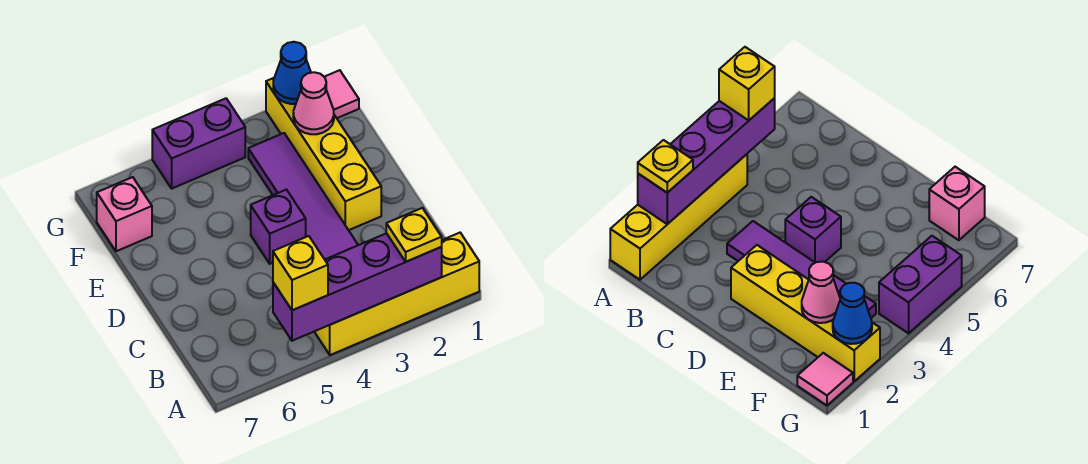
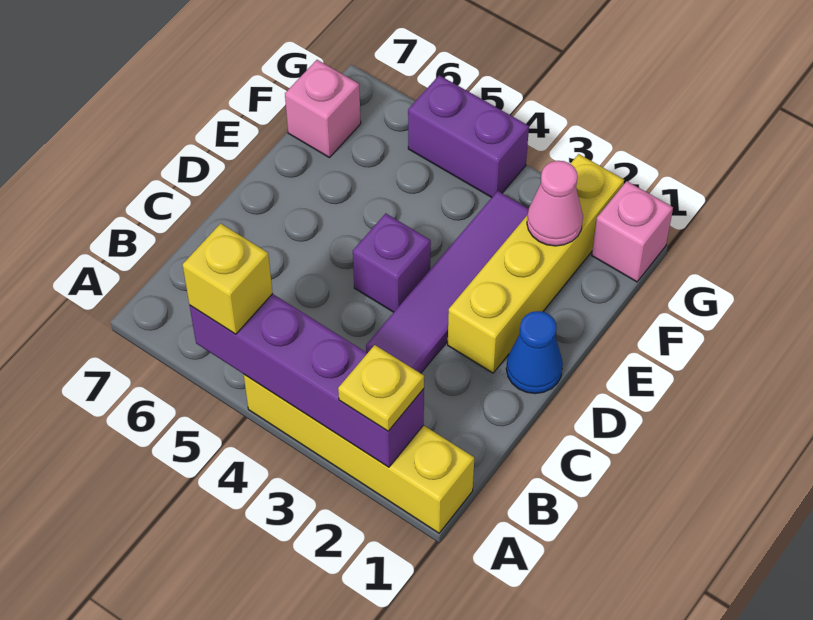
pink 1x1 tile [325,70,359,118] -> pink 1x1 brick [592,181,673,282]
blue 1x1 cone [273,42,311,104] -> blue 1x1 cone moved to [506,311,563,394]

